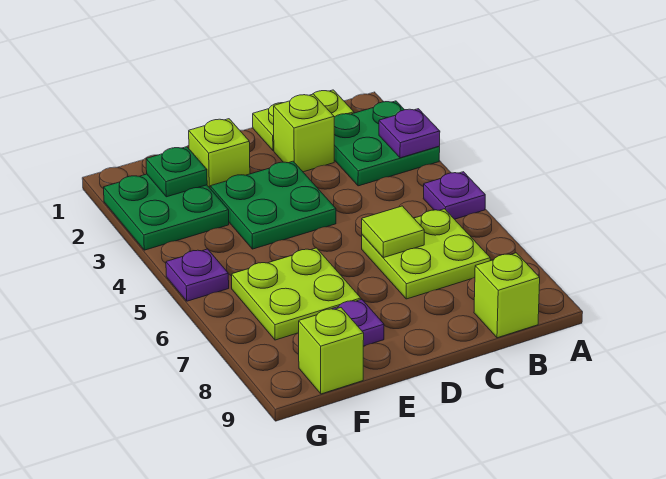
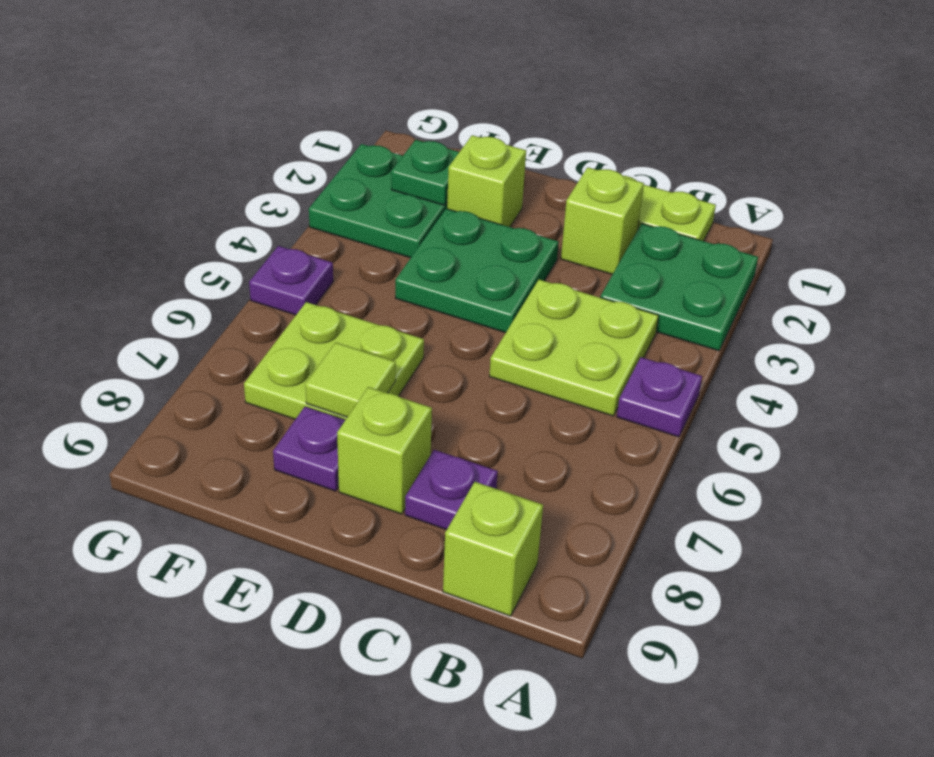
purple 1x1 plate [379,109,440,158] -> purple 1x1 plate moved to [405,450,498,530]
lime 2x2 plate [362,209,490,299] -> lime 2x2 plate moved to [489,280,659,416]
lime 1x1 tile [362,206,424,258] -> lime 1x1 tile moved to [305,342,396,417]
lime 1x1 brick [299,308,364,394] -> lime 1x1 brick moved to [337,387,432,514]

